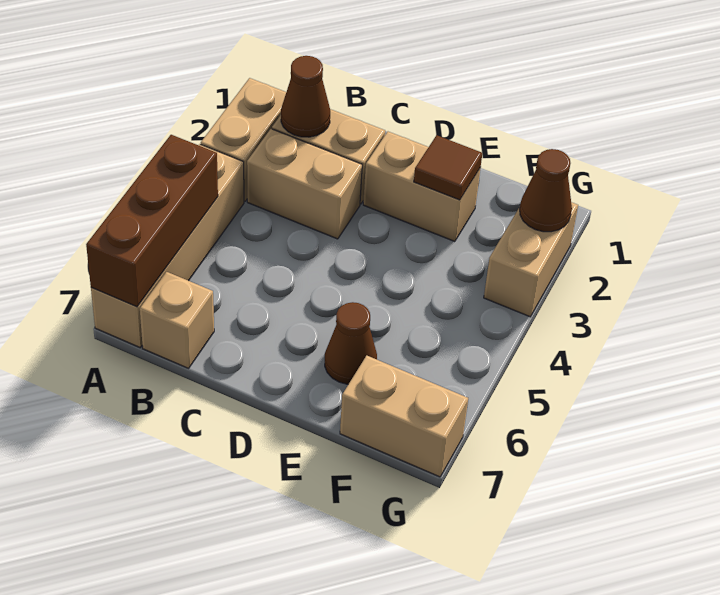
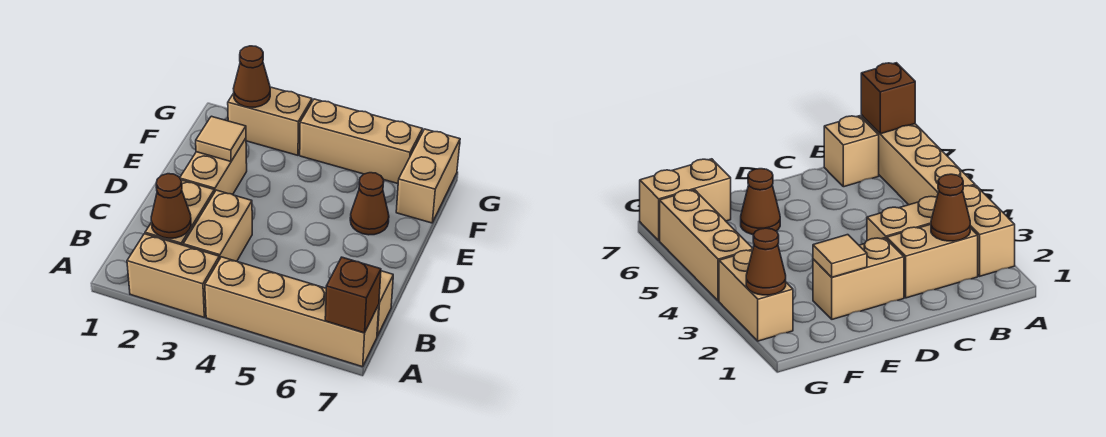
brown 1x3 brick [86,135,218,307] -> brown 1x1 brick [325,257,381,333]
brown 1x1 tile [414,135,482,200] -> tan 1x1 tile [196,116,246,161]
none -> tan 1x3 brick [300,99,423,184]

